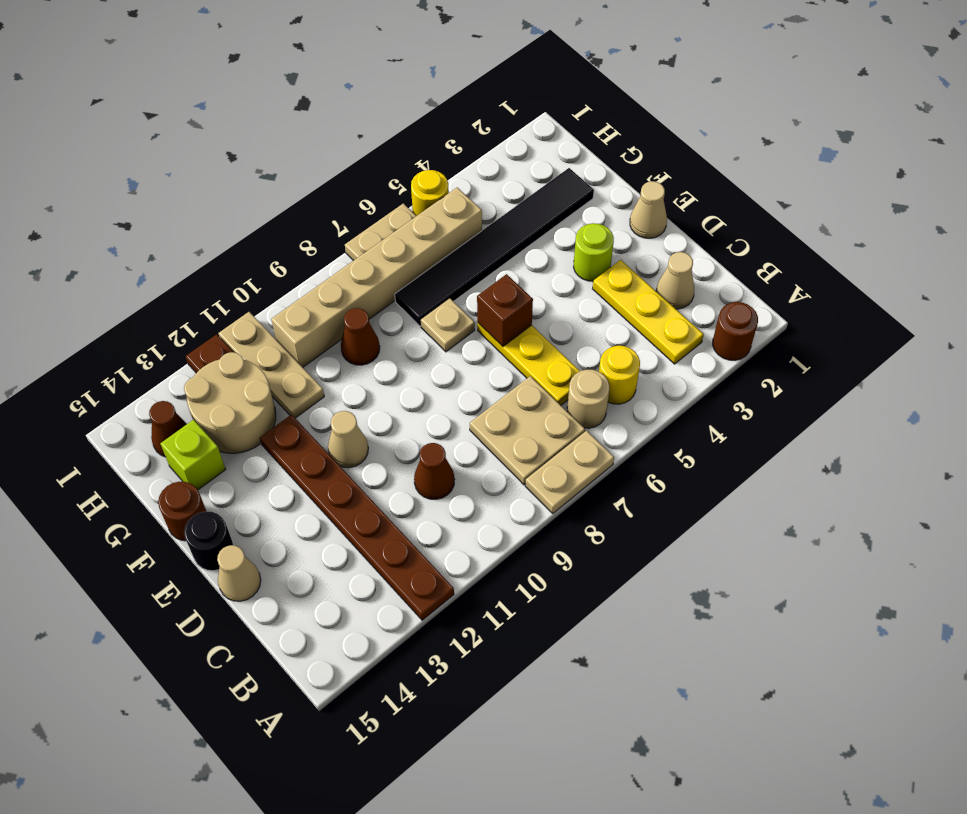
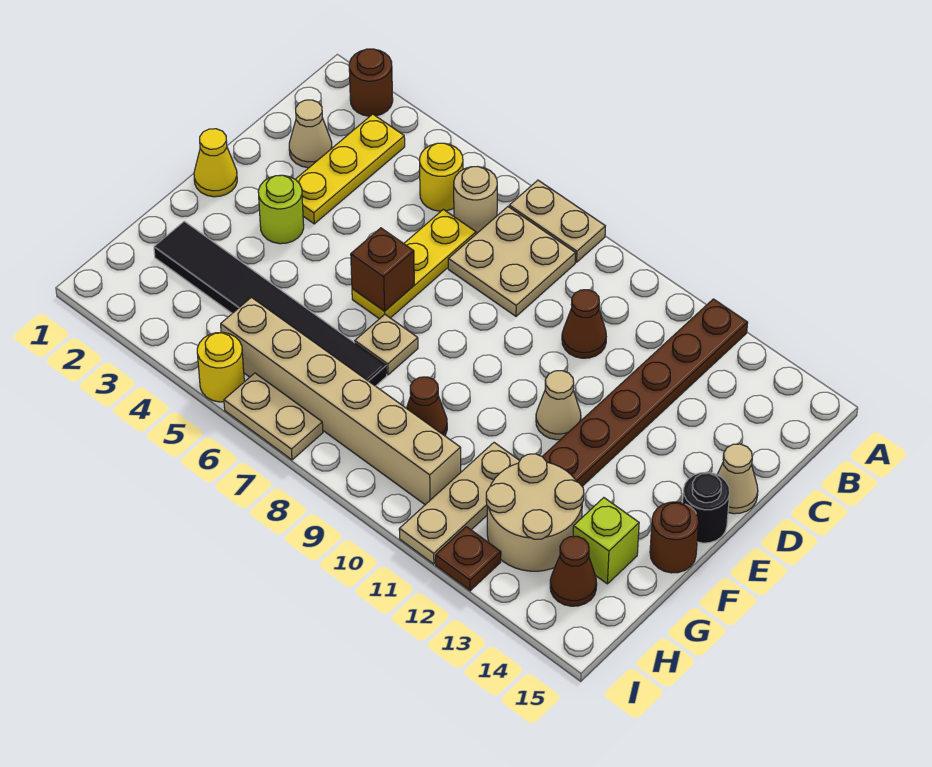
tan 1x1 cone [630,181,667,238] -> yellow 1x1 cone [194,129,237,197]

